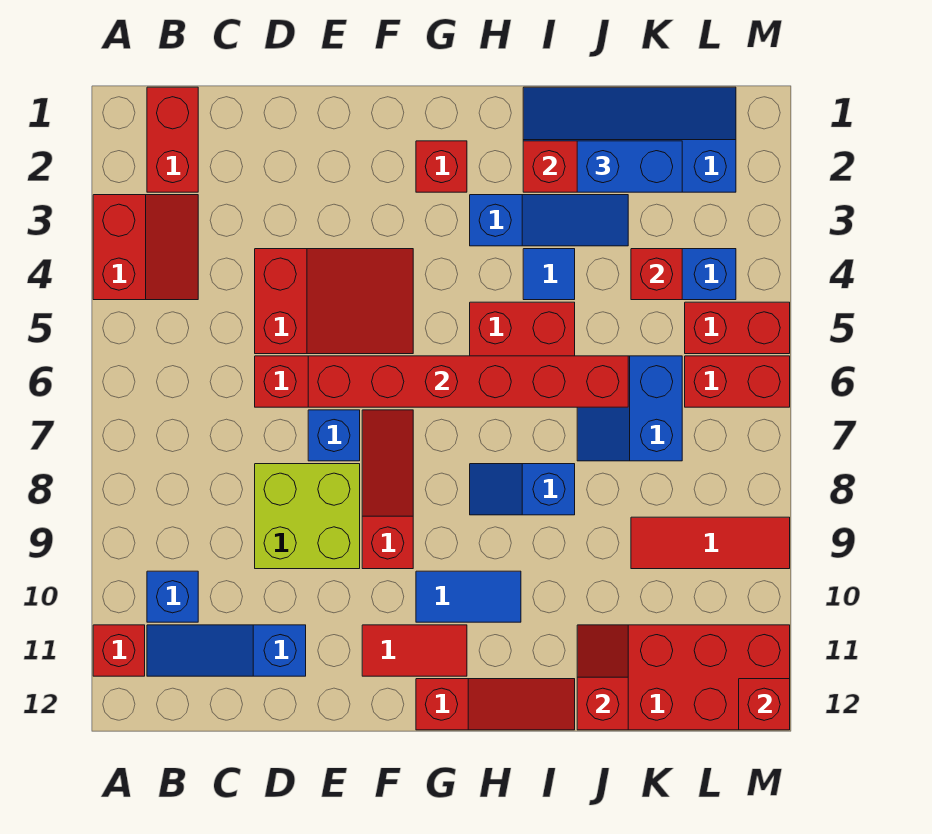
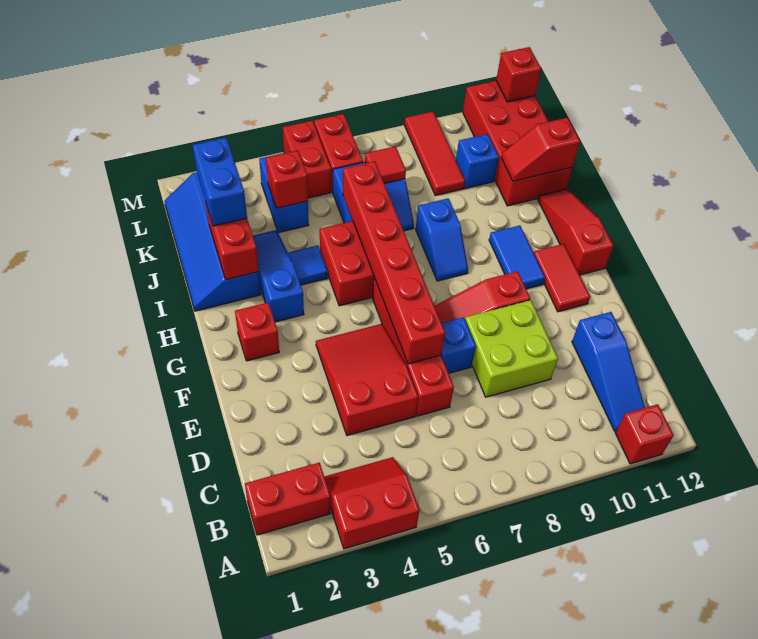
blue 1x1 brick [147,571,198,622] -> blue 1x1 brick moved to [456,134,499,188]
none -> red 1x1 tile [365,146,406,183]

